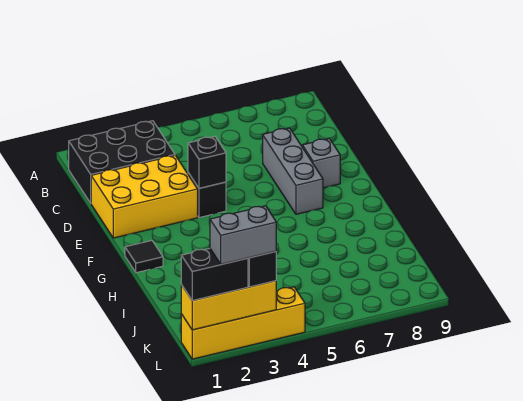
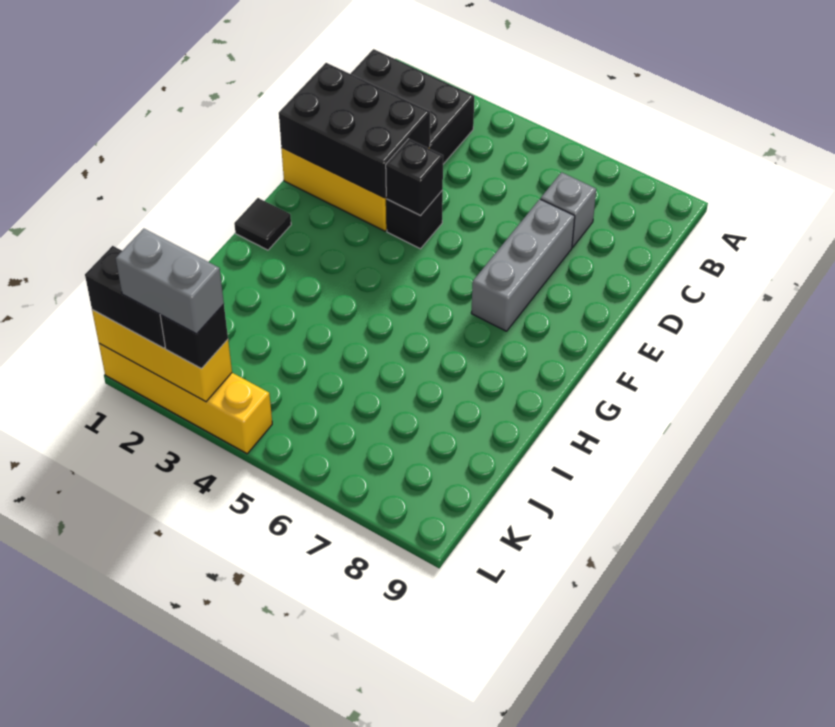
none -> black 2x3 brick [279,63,430,198]
grey 1x1 brick [302,138,340,188] -> grey 1x1 brick moved to [541,172,596,247]

